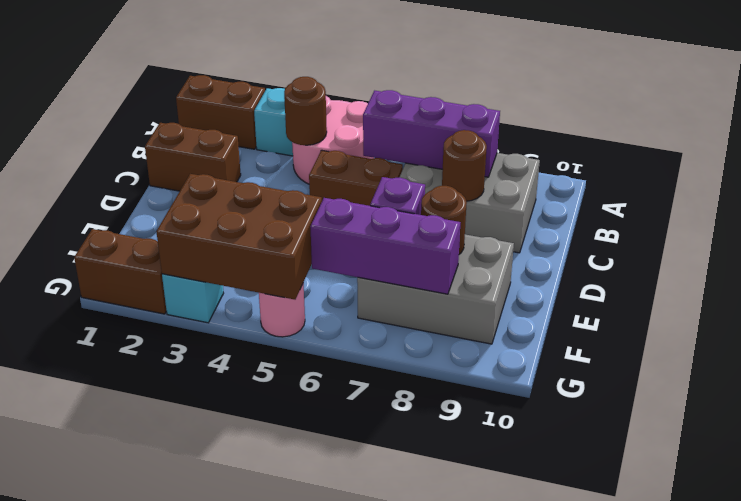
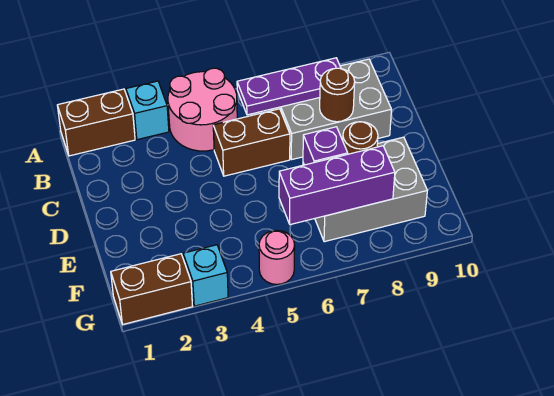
brown 1x1 round brick [284,77,327,145] -> none
purple 1x3 brick [363,90,500,177] -> purple 1x3 plate [237,58,341,115]
brown 1x2 brick [145,123,241,191] -> none
brown 2x3 brick [156,174,322,299] -> none

